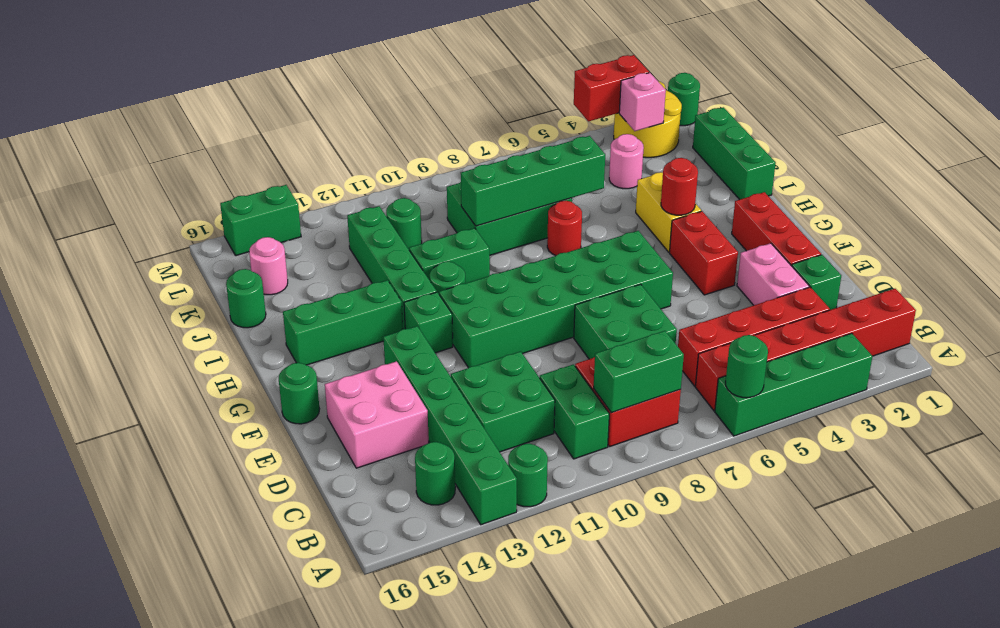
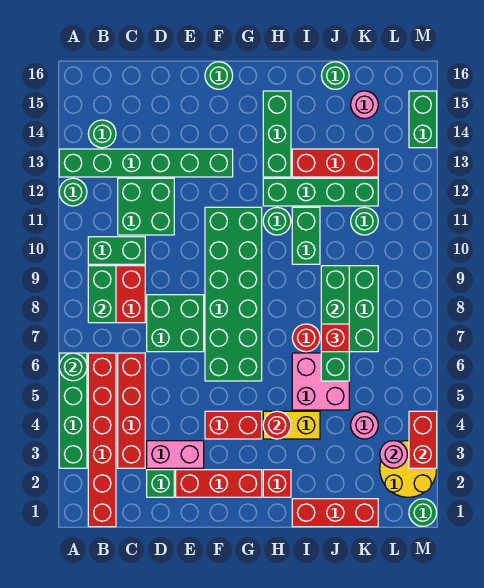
pink 2x2 brick [325,361,429,468] -> pink 2x2 brick moved to [292,353,349,410]
green 1x1 brick [404,292,453,353] -> none
none -> red 1x1 brick [263,470,291,497]
green 1x3 brick [693,107,776,200] -> red 1x3 brick [292,499,378,527]
none -> red 1x3 brick [292,149,378,177]
none -> red 1x1 brick [321,324,349,352]
pink 1x1 brick [619,73,666,131] -> pink 1x1 round brick [380,441,407,468]

